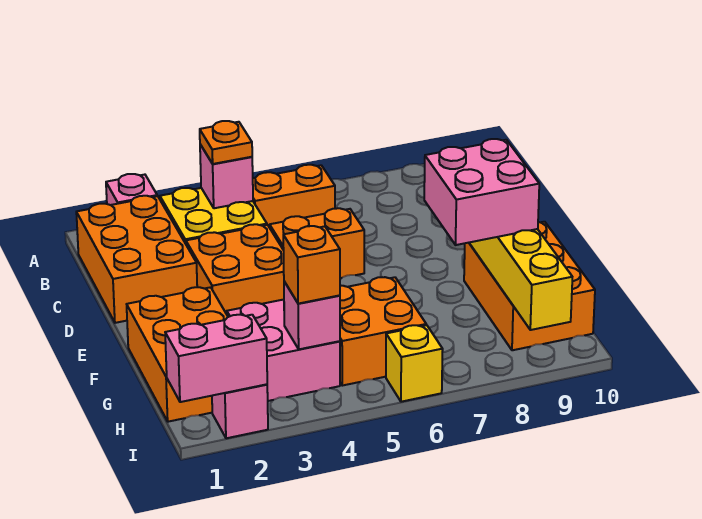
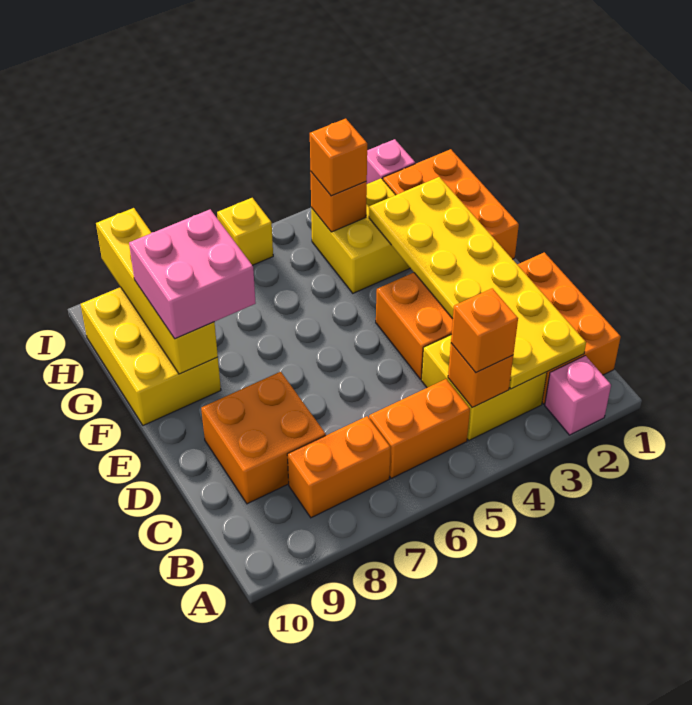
none -> yellow 2x6 plate [369,177,586,389]
pink 1x1 brick [200,145,253,208] -> orange 1x1 brick [448,343,513,408]
orange 1x1 plate [200,121,252,164] -> orange 1x1 brick [451,288,518,373]
orange 1x2 brick [270,208,364,278] -> orange 1x2 brick moved to [287,416,391,518]
orange 2x3 brick [464,222,595,350] -> yellow 2x3 brick [81,287,221,425]
pink 2x2 brick [227,300,340,401] -> yellow 2x2 brick [311,178,410,293]
orange 2x2 brick [340,277,426,386] -> orange 2x2 brick moved to [201,372,326,504]
pink 1x1 brick [284,282,340,349] -> orange 1x1 brick [310,171,367,232]
pink 1x2 brick [165,315,267,402] -> none

